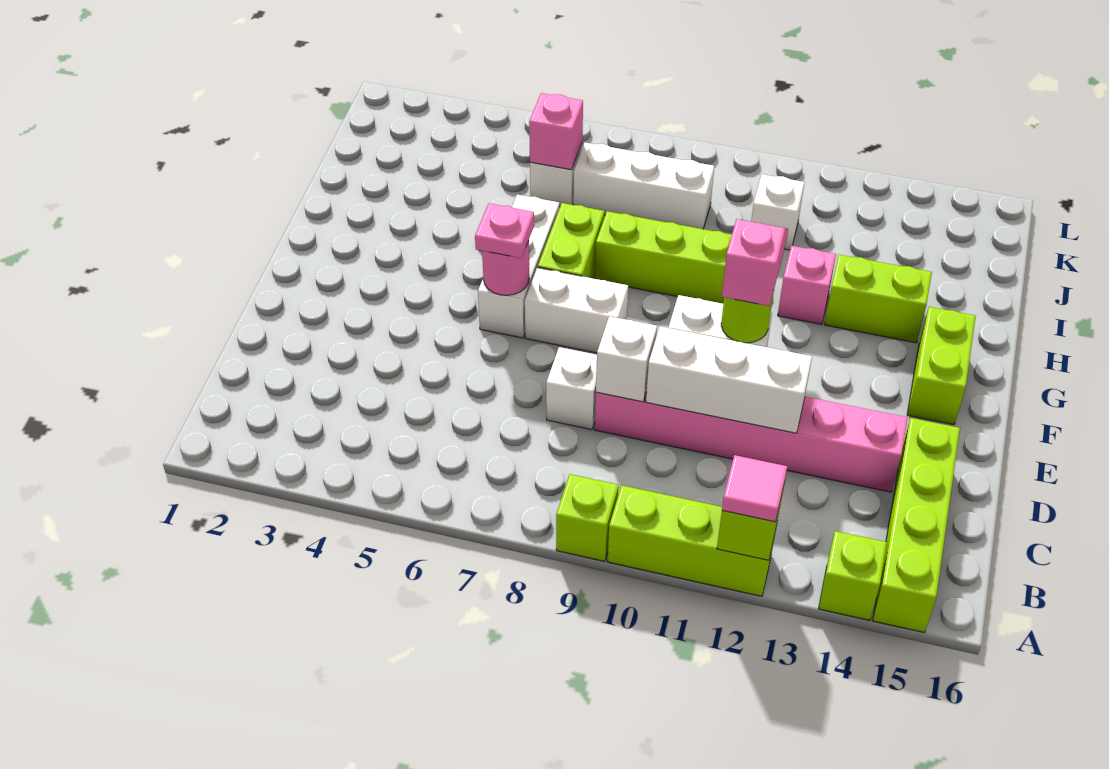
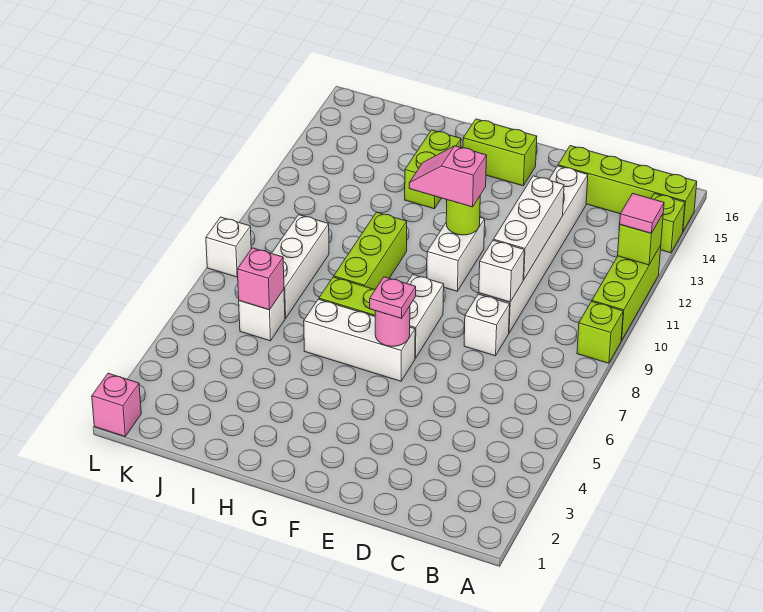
pink 1x6 brick [595,392,908,492] -> white 1x6 brick [479,166,588,333]
pink 1x1 brick [778,246,836,324] -> pink 1x1 brick moved to [92,373,141,436]
white 1x1 brick [751,174,804,250] -> white 1x1 brick moved to [206,217,251,277]

